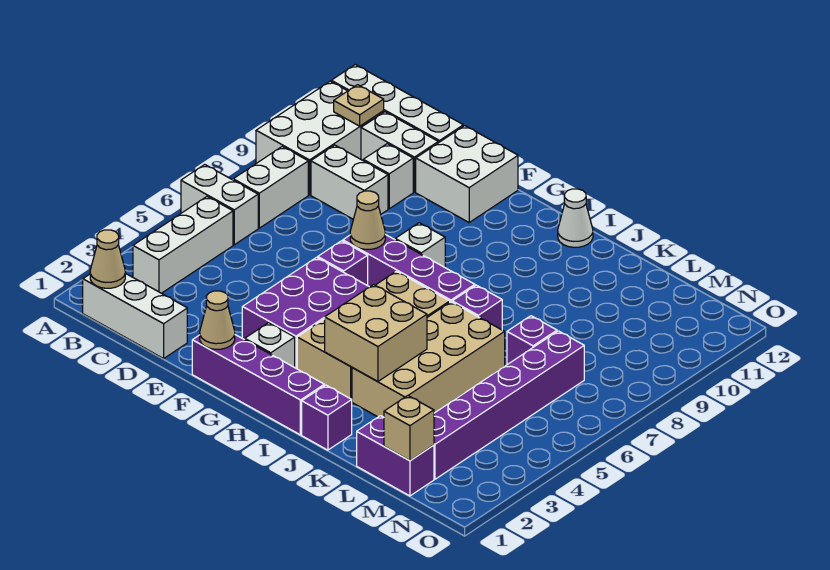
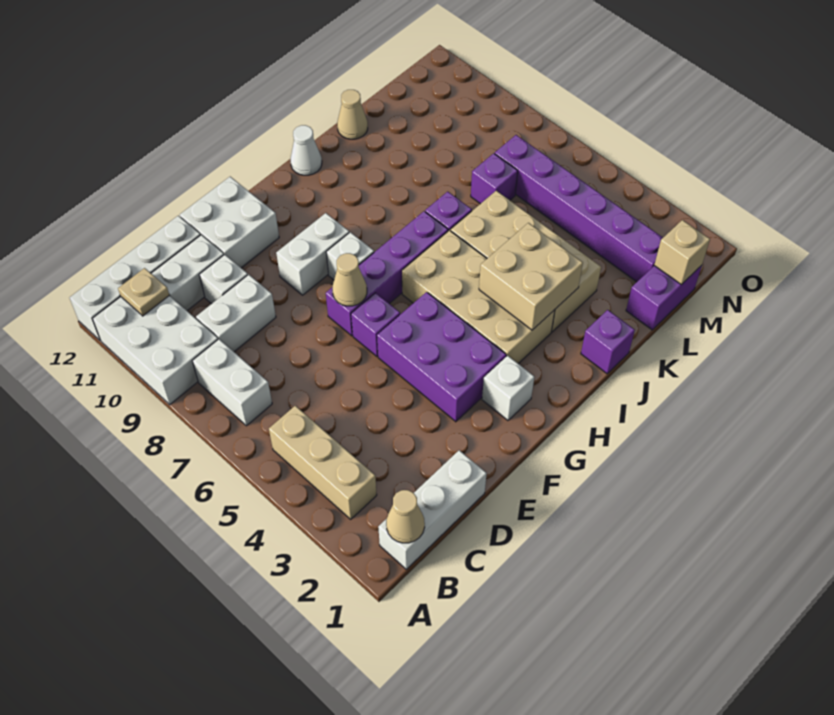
white 1x2 brick [181,165,258,245] -> white 1x2 brick moved to [276,213,349,295]
white 1x3 brick [133,197,233,293] -> tan 1x3 brick [269,406,377,519]
purple 1x4 brick [192,335,324,435] -> none
tan 1x1 cone [200,291,235,349] -> tan 1x1 cone moved to [337,90,368,139]

